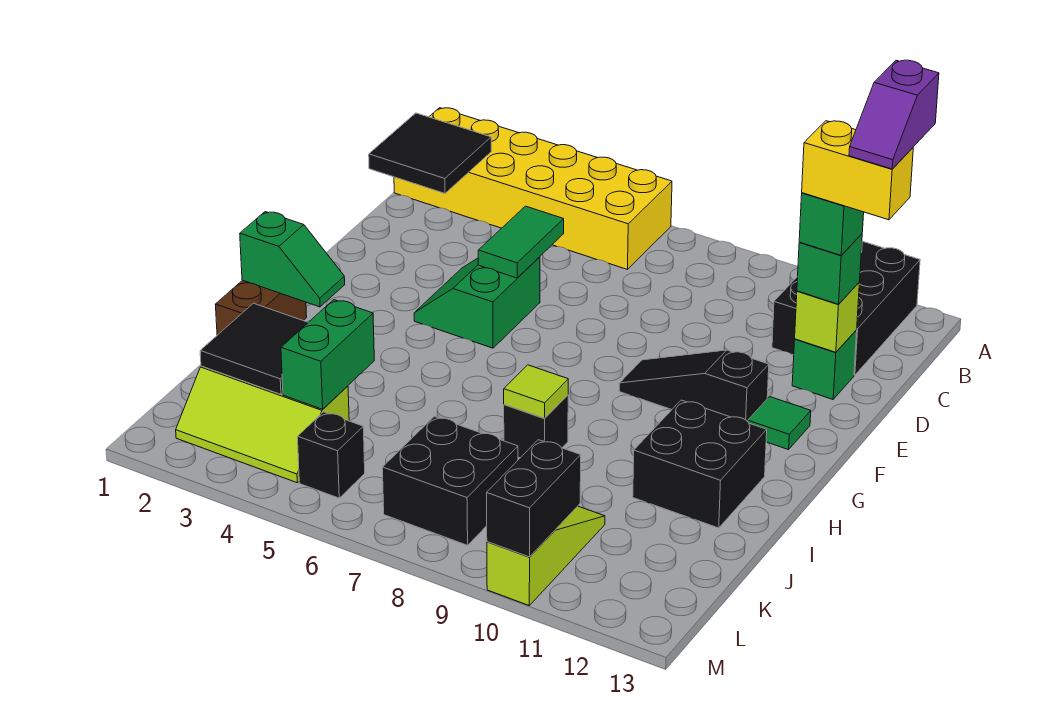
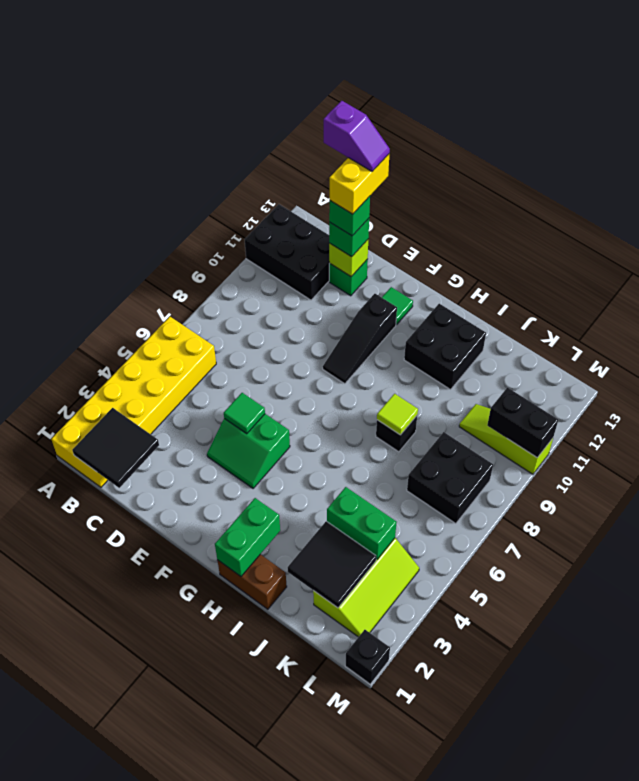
green 1x2 tile [478,206,564,278] -> green 1x1 tile [224,393,265,434]
green 1x2 slope [240,212,345,307] -> green 1x2 brick [215,498,280,576]
black 1x1 brick [297,412,365,498] -> black 1x1 brick moved to [345,630,390,684]

